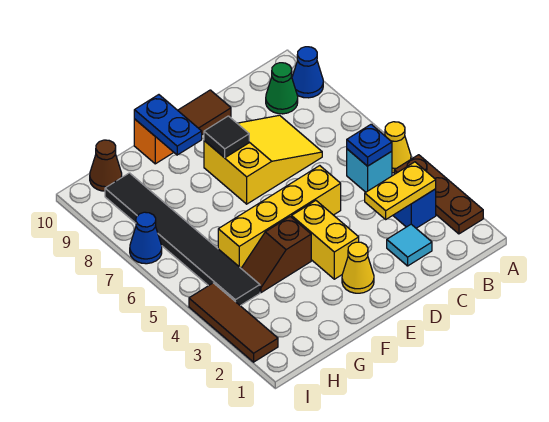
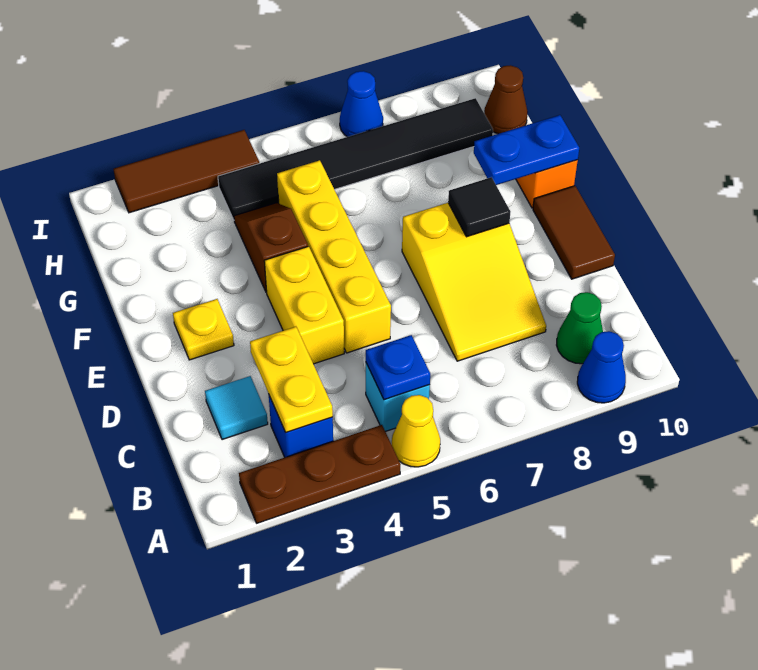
yellow 1x1 cone [342,242,374,293] -> yellow 1x1 plate [173,299,234,360]
yellow 1x2 brick [292,201,359,279] -> yellow 1x2 brick turned to [264,246,344,364]

